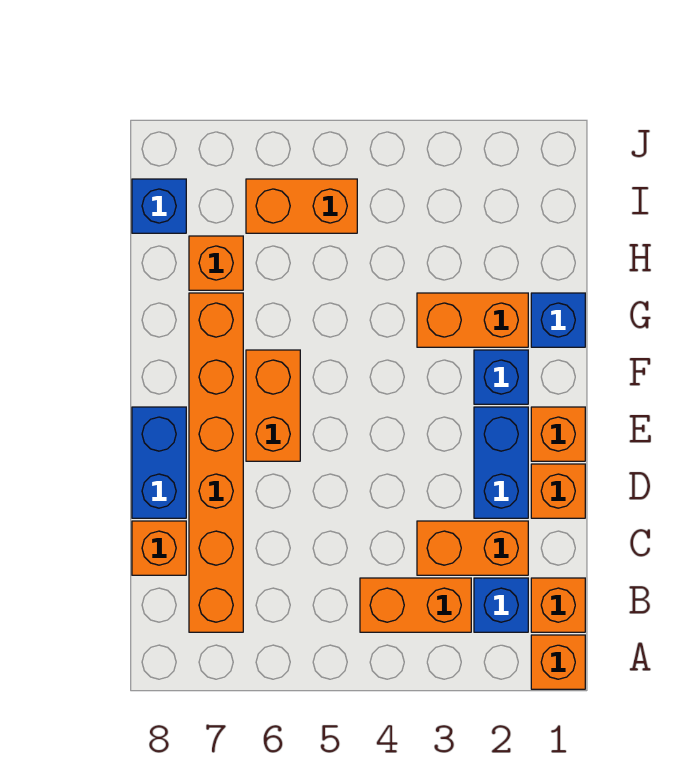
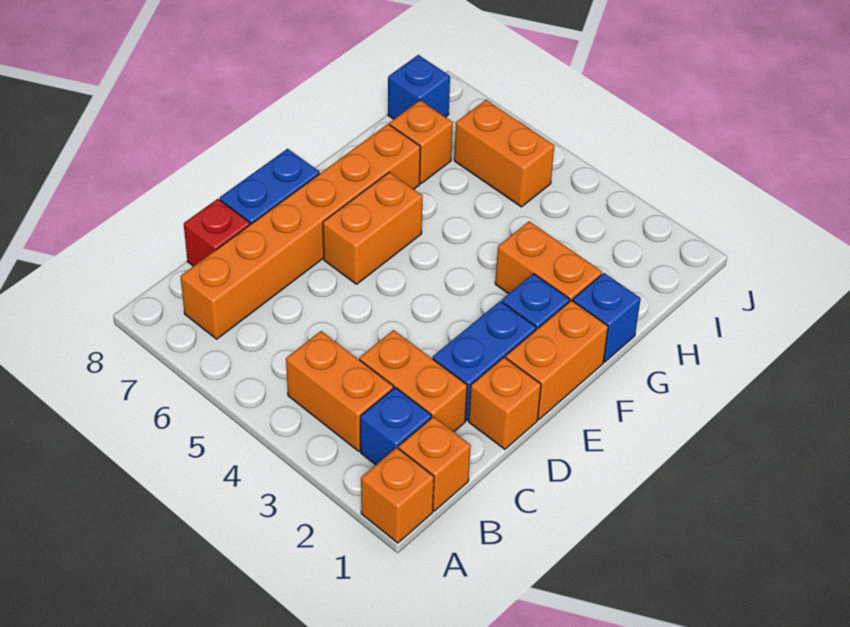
orange 1x1 brick [132,521,186,575] -> red 1x1 brick [184,199,250,266]
orange 1x1 brick [531,407,585,461] -> orange 1x2 brick [506,300,608,420]

